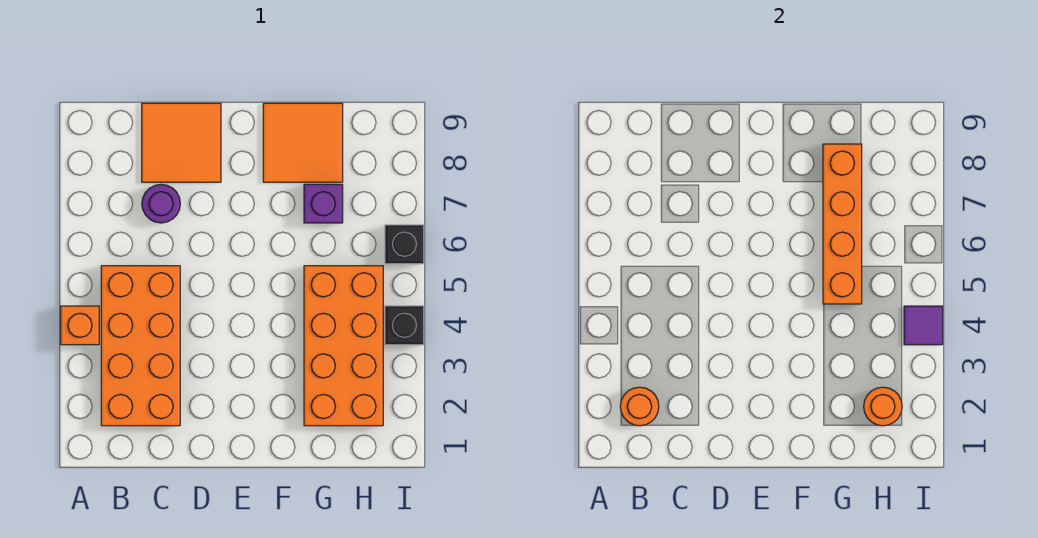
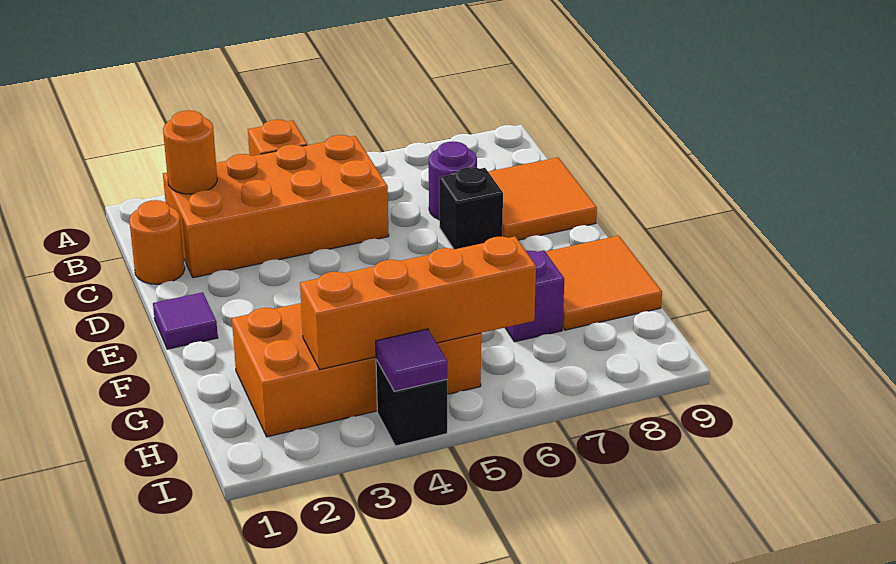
none -> purple 1x1 tile [153,292,218,349]
orange 1x4 brick [823,144,862,304] -> orange 1x4 brick moved to [300,237,536,370]
orange 1x1 round brick [864,387,902,426] -> orange 1x1 round brick moved to [129,200,185,284]
black 1x1 brick [385,225,424,264] -> black 1x1 brick moved to [439,167,503,249]

